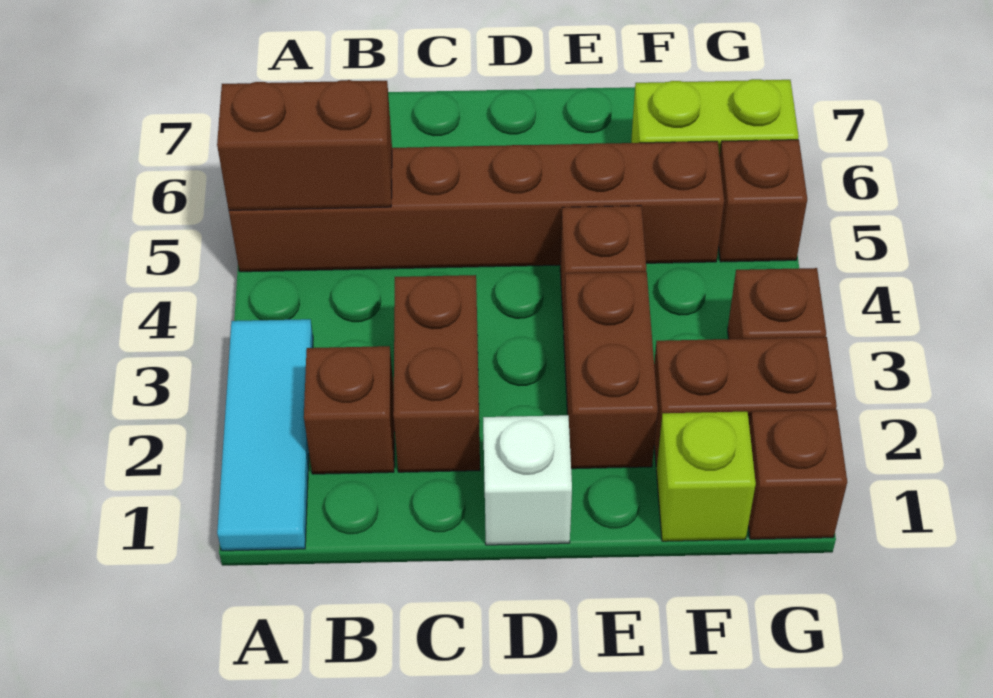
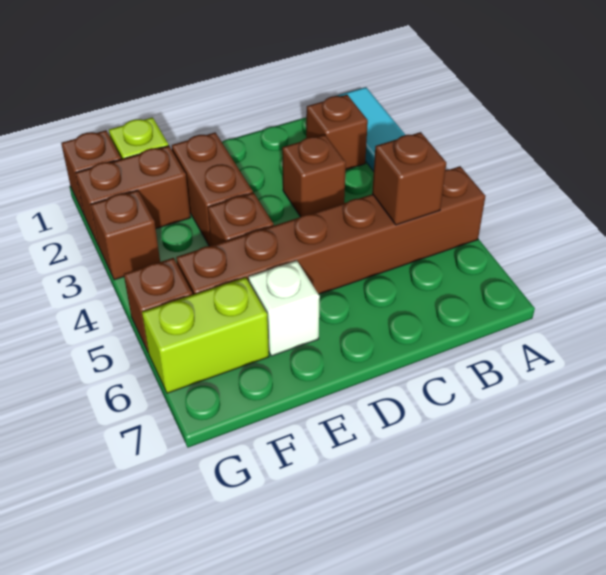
brown 1x2 brick [217,80,392,210] -> brown 1x1 brick [372,132,446,225]
brown 1x2 brick [393,275,480,472] -> brown 1x1 brick [282,135,346,217]
white 1x1 brick [483,415,572,545] -> white 1x1 brick moved to [248,261,320,356]

